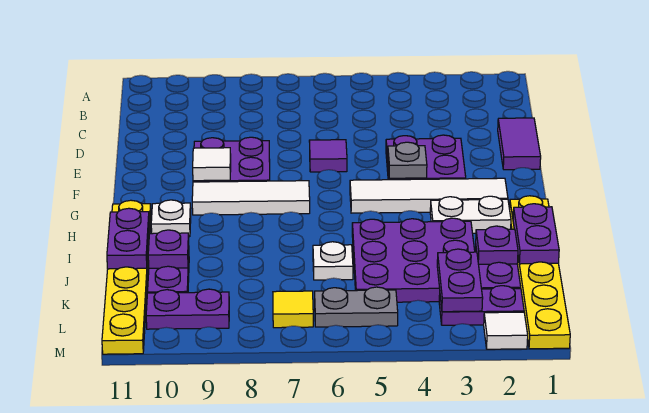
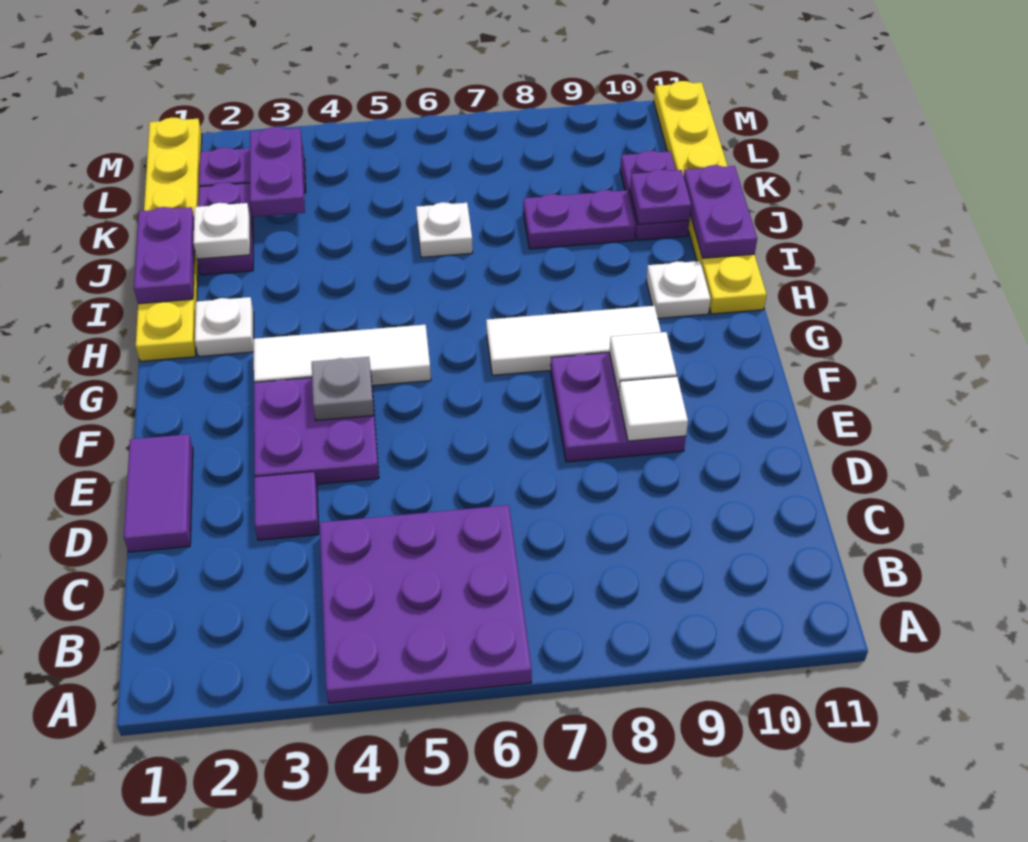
purple 1x1 tile [309,140,347,172] -> purple 1x1 tile moved to [254,472,319,540]
white 1x4 tile [350,178,508,213] -> white 1x3 tile [254,325,431,386]
white 1x2 plate [430,196,511,233] -> white 1x1 plate [195,297,254,357]
purple 3x3 plate [352,218,475,302] -> purple 3x3 plate moved to [320,505,532,703]
purple 1x1 plate [476,226,518,264] -> white 1x1 plate [193,203,250,259]
grey 1x2 plate [315,287,398,327] -> none
yellow 1x1 tile [273,291,313,328] -> none
purple 1x2 plate [146,289,229,329] -> purple 1x2 plate moved to [523,190,636,249]
white 1x1 tile [484,312,528,349] -> white 1x1 tile moved to [619,376,688,441]

